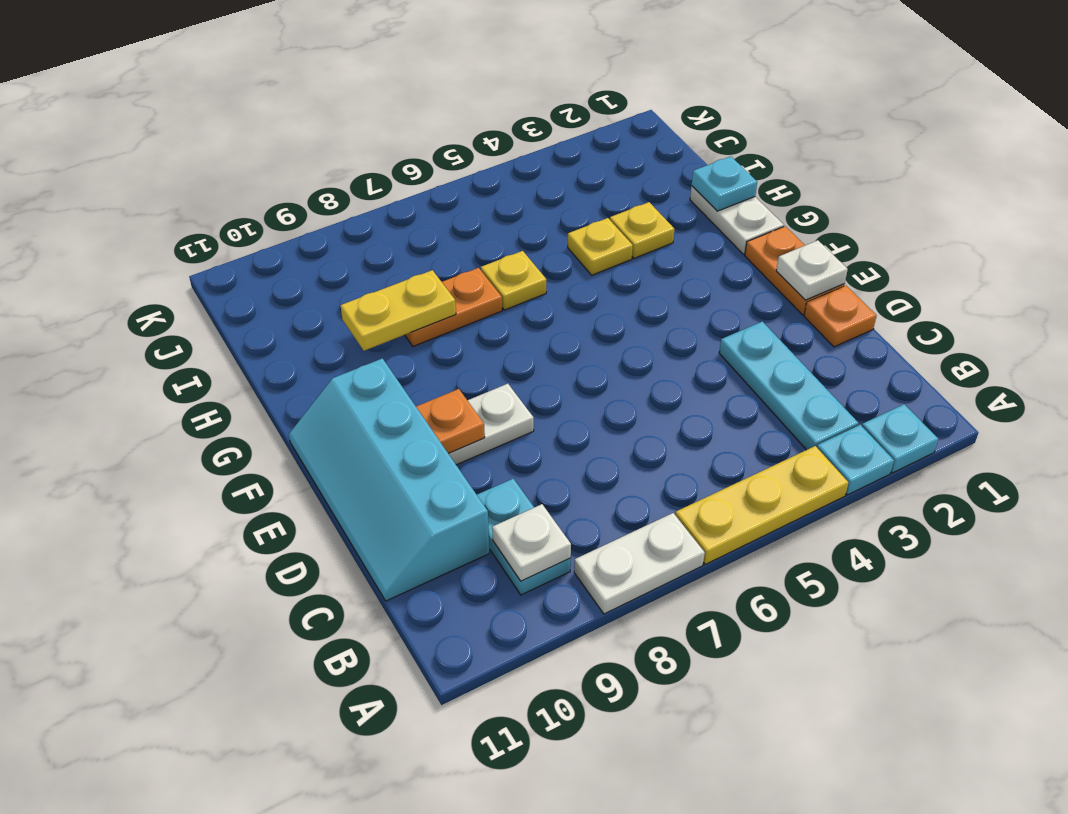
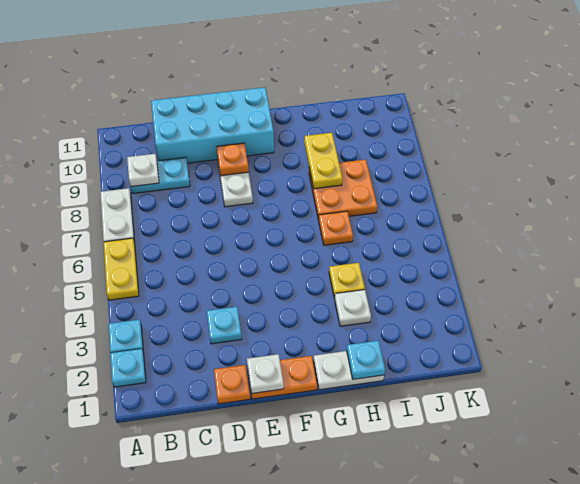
yellow 1x3 plate [675,446,848,565] -> yellow 1x2 plate [104,238,139,300]
cyan 1x3 plate [719,321,859,450] -> cyan 1x1 plate [207,307,242,344]
cyan 2x4 slope [289,358,489,601] -> cyan 2x4 brick [151,87,274,163]
yellow 1x1 plate [610,202,674,258] -> white 1x1 plate [335,290,371,326]
yellow 1x1 plate [481,251,547,310] -> orange 1x1 plate [319,211,353,245]
orange 1x2 plate [405,268,502,346] -> orange 2x2 plate [309,159,377,220]

